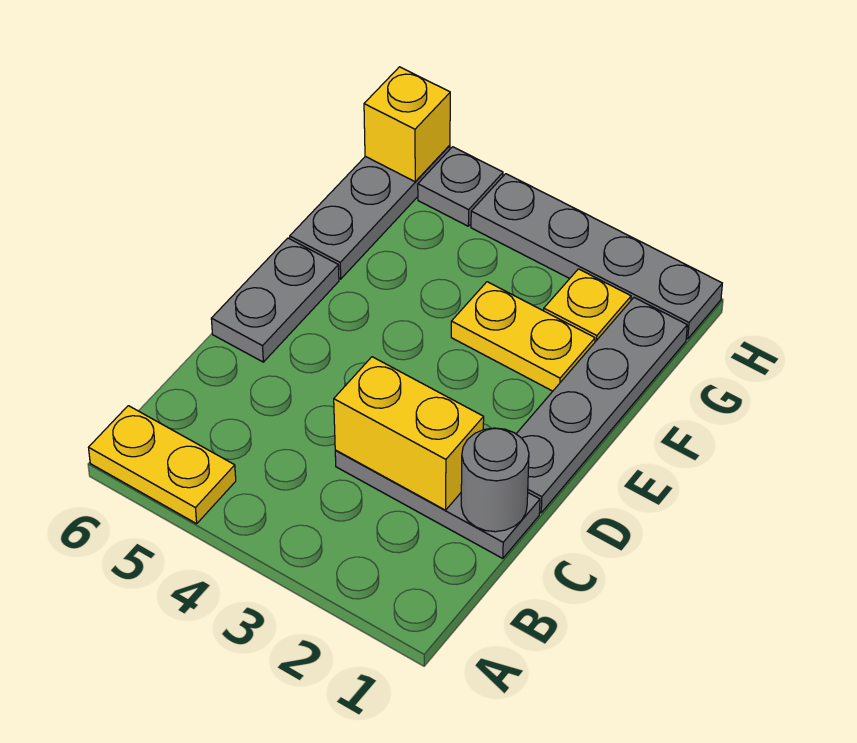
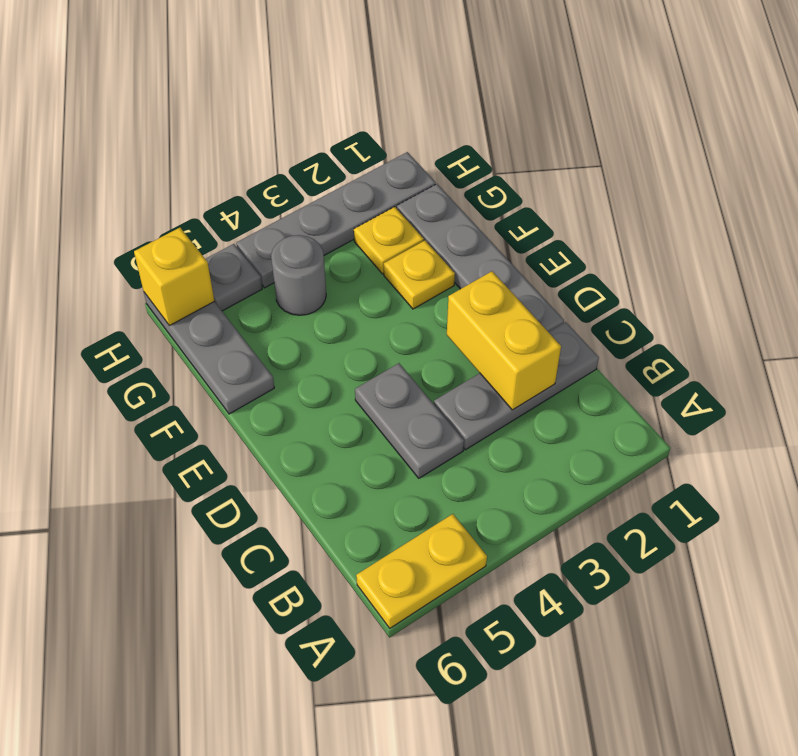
grey 1x1 round brick [461,428,529,532] -> grey 1x1 round brick moved to [271,235,326,315]
yellow 1x2 brick [334,357,484,510] -> yellow 1x2 brick turned to [447,271,561,410]
grey 1x2 plate [211,238,339,362] -> grey 1x2 plate moved to [355,363,464,478]
yellow 1x2 plate [451,282,595,391] -> yellow 1x1 plate [384,241,455,309]

